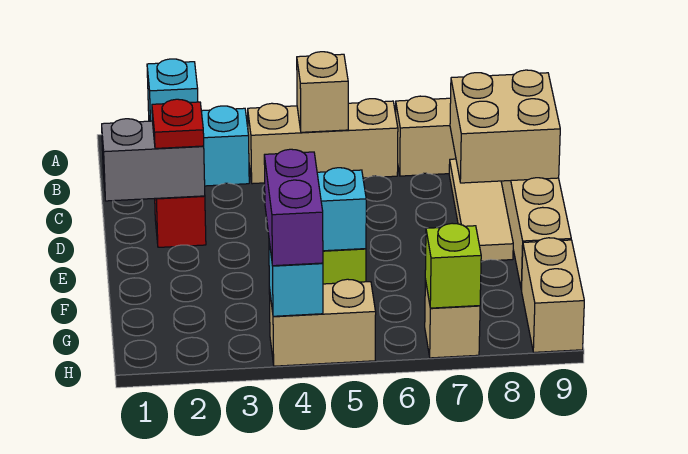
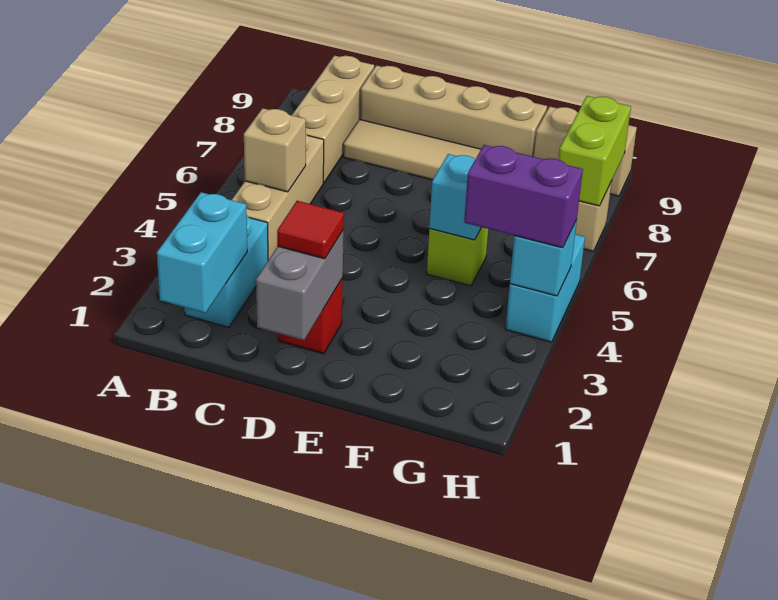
cyan 1x1 brick [147,59,198,121] -> cyan 1x2 brick [157,192,247,313]
tan 2x2 brick [450,70,560,183] -> none
red 1x1 plate [152,99,204,148] -> red 1x1 tile [277,201,344,259]
tan 1x2 brick [269,279,376,366] -> cyan 1x2 brick [505,234,585,342]
lime 1x1 brick [425,223,481,308] -> lime 1x2 brick [558,96,631,206]

